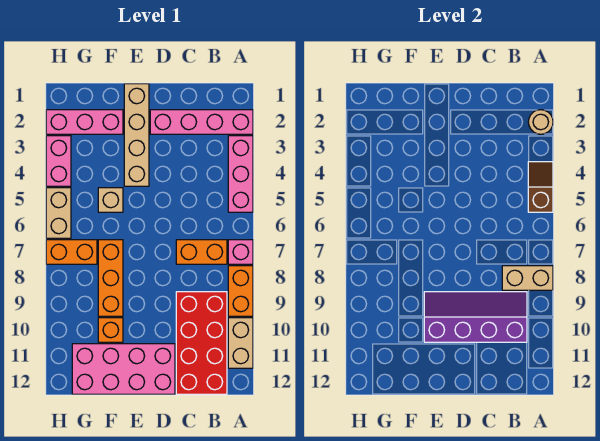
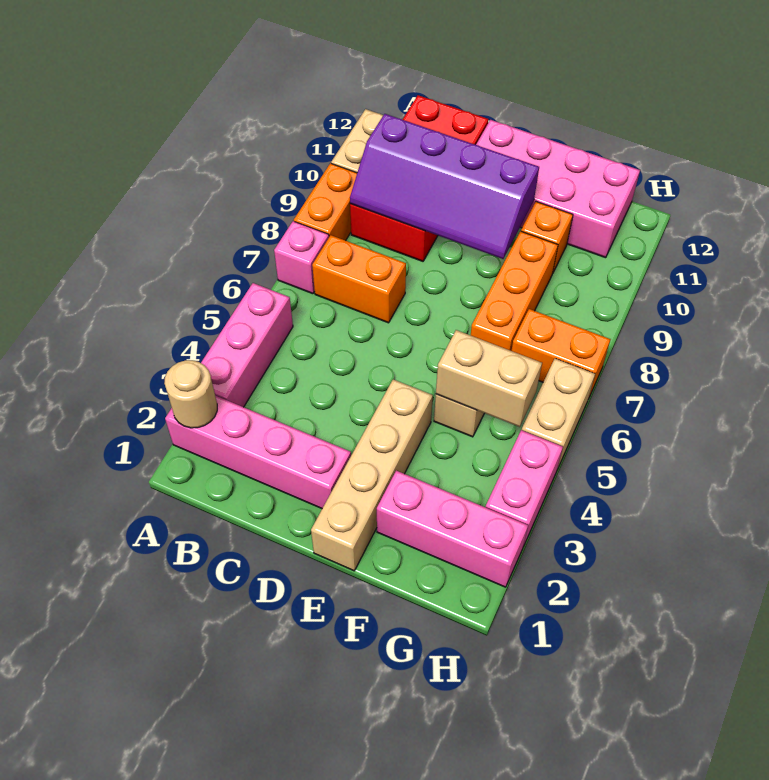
brown 1x2 slope [528,162,553,212] -> none
tan 1x2 brick [502,266,553,290] -> tan 1x2 brick moved to [436,330,542,427]

